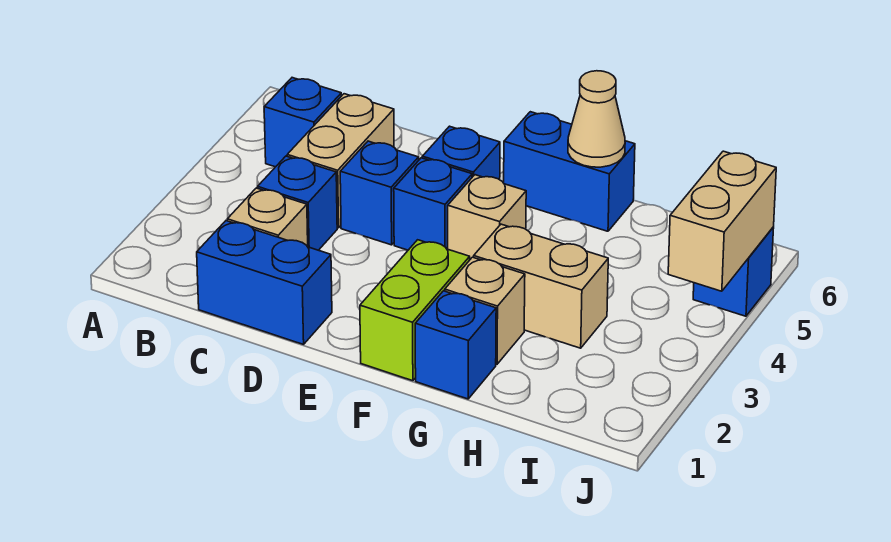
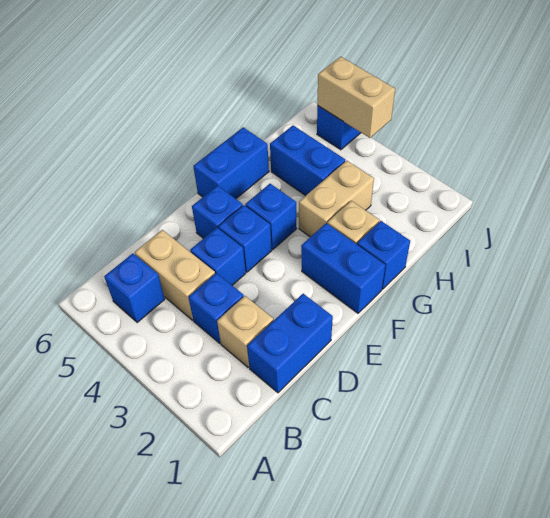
lime 1x2 brick [360,240,470,381] -> blue 1x2 brick [301,223,385,313]
tan 1x1 brick [448,175,526,259] -> blue 1x1 brick [245,184,297,250]
tan 1x1 cone [568,71,625,167] -> none
none -> blue 1x2 brick [270,126,345,196]

